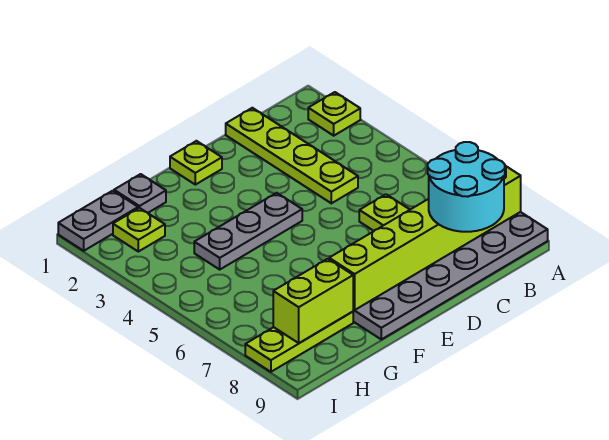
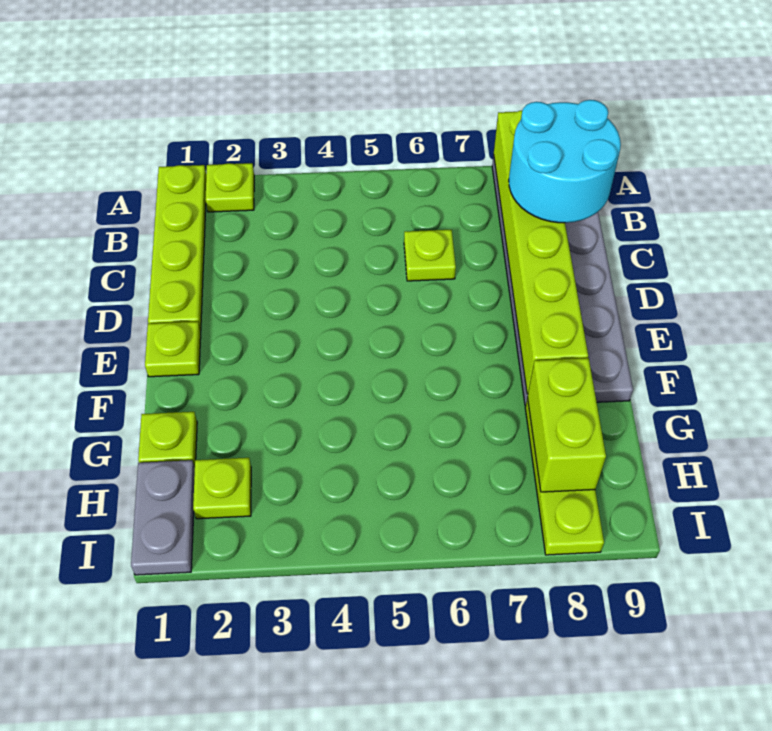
lime 1x4 plate [226,108,358,203] -> lime 1x4 plate turned to [148,165,206,331]
grey 1x3 plate [194,193,302,269] -> none
grey 1x1 plate [114,174,166,213] -> lime 1x1 plate [138,412,197,468]

